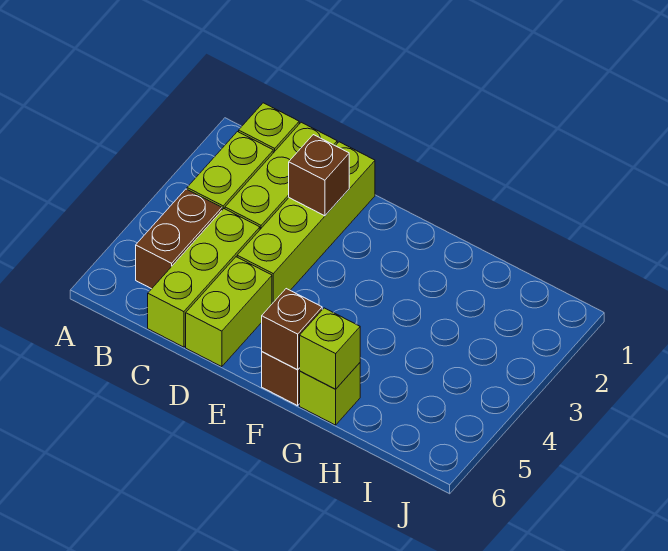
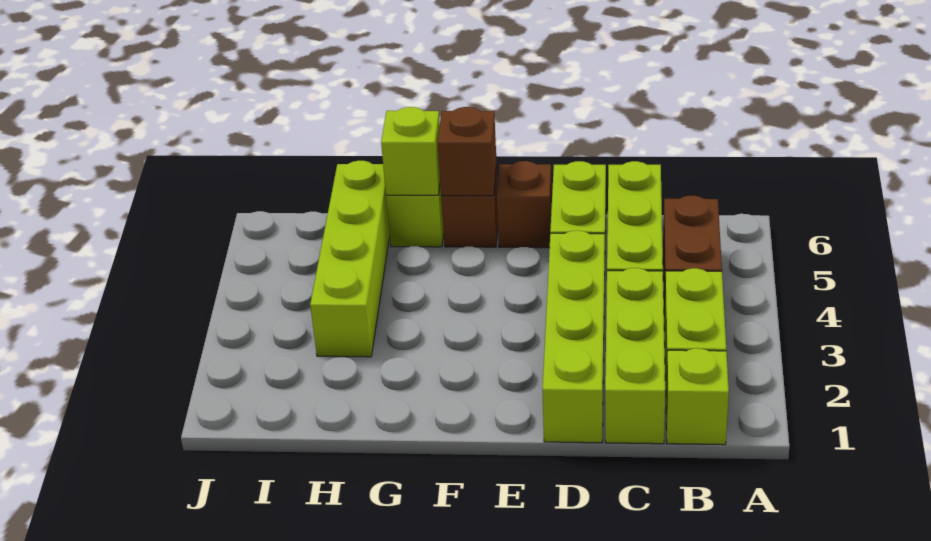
brown 1x1 brick [289,135,349,216] -> brown 1x1 brick moved to [497,161,552,248]
none -> lime 1x4 brick [310,161,390,357]

